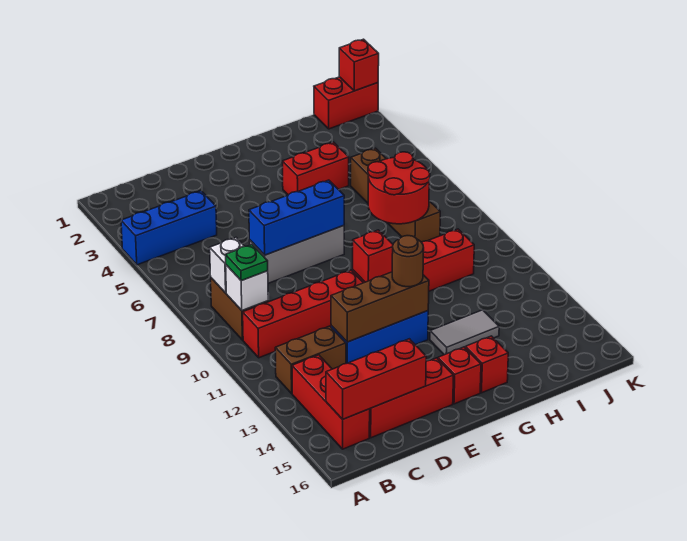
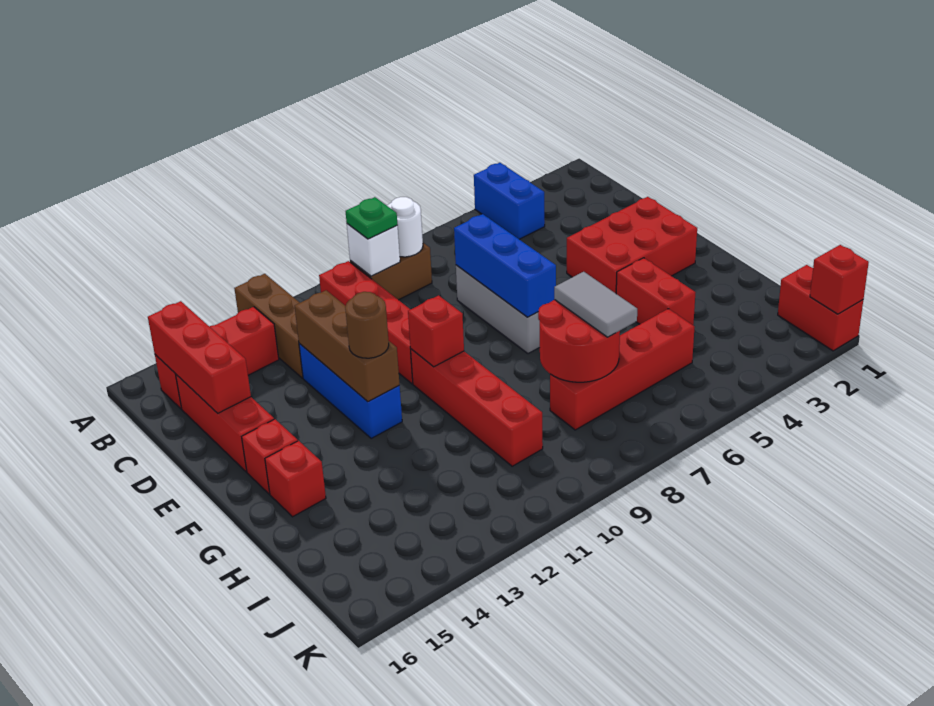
blue 1x3 brick [121,191,217,265] -> blue 1x2 brick [474,163,545,239]
white 1x1 brick [210,238,244,293] -> white 1x1 round brick [387,197,423,257]
brown 1x2 brick [275,326,346,394] -> brown 1x3 brick [234,274,303,378]
none -> red 2x3 brick [567,197,697,293]
grey 1x2 tile [430,310,499,355] -> grey 1x2 tile moved to [554,272,637,337]
brown 1x4 brick [351,148,440,242] -> red 1x4 brick [550,309,694,430]

